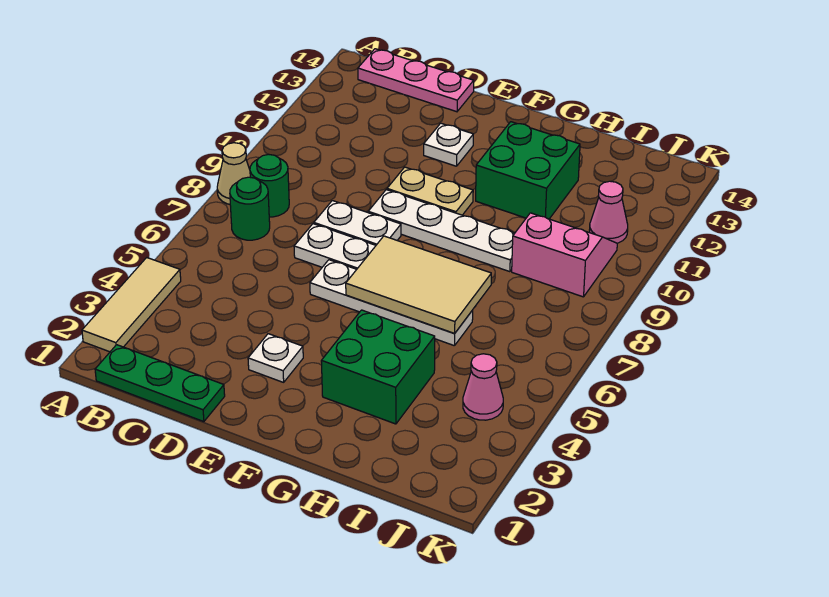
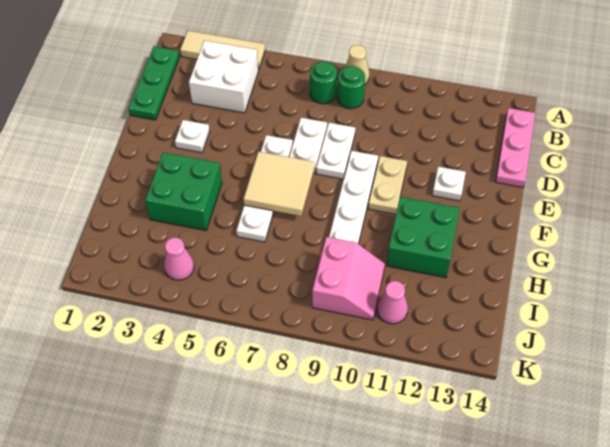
none -> white 2x2 brick [189,41,259,113]
tan 2x3 tile [346,236,491,334] -> tan 2x2 tile [243,151,315,216]

